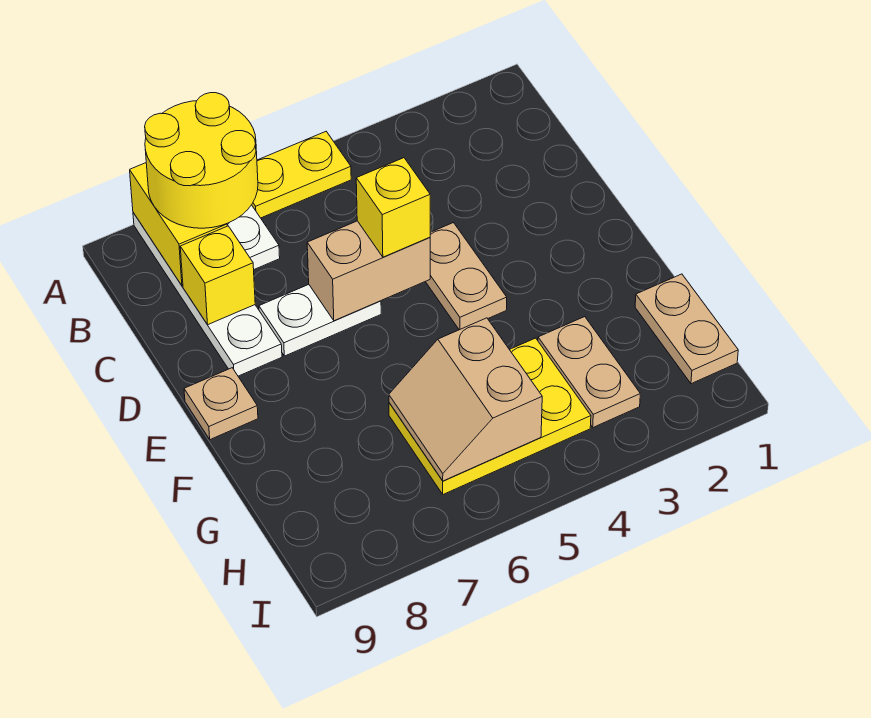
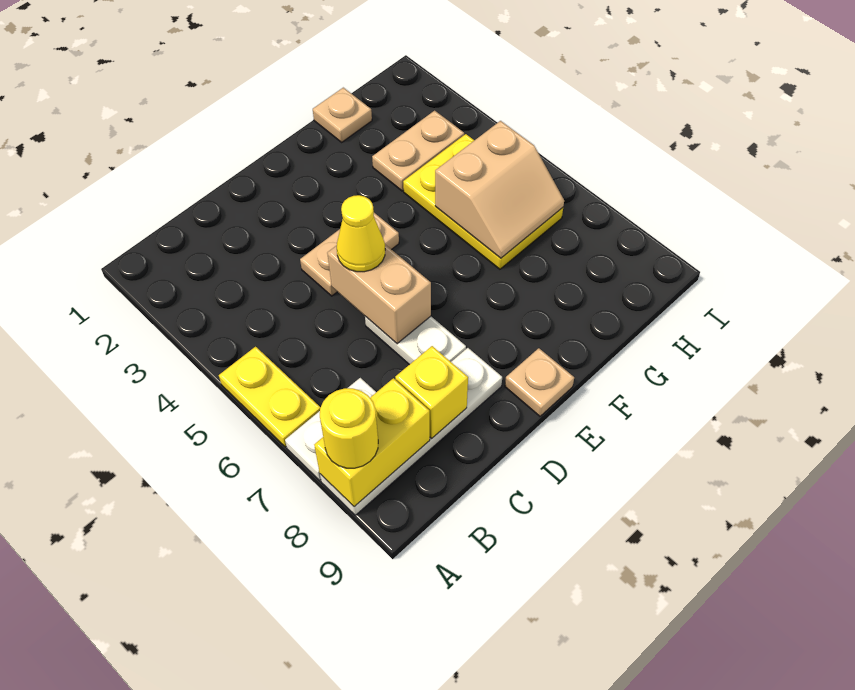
yellow 2x2 round brick [145,93,258,228] -> yellow 1x1 round brick [320,388,378,468]
yellow 1x1 brick [356,158,430,257] -> yellow 1x1 cone [337,195,385,272]
tan 1x2 plate [635,274,738,384] -> tan 1x1 plate [313,88,372,142]

